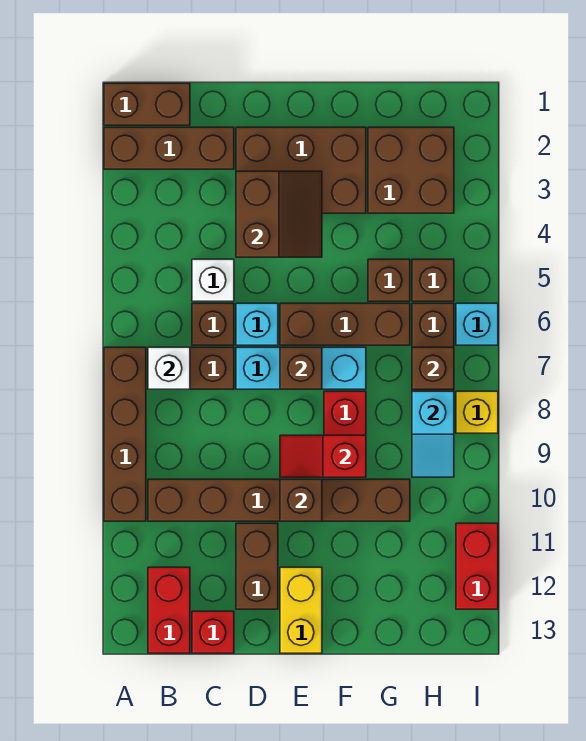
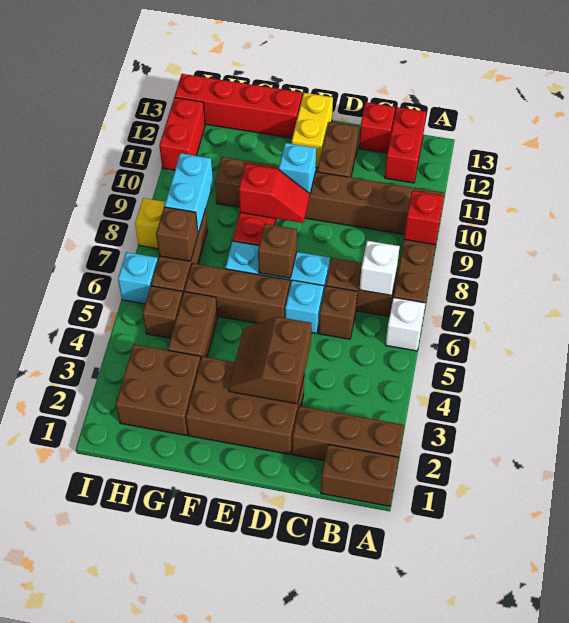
none -> red 1x1 brick [404,191,444,245]
white 1x1 brick [192,259,234,301] -> white 1x1 brick moved to [385,297,426,351]
brown 1x1 brick [280,479,322,521] -> cyan 1x1 brick [279,143,316,196]
none -> red 1x4 brick [175,74,302,138]
brown 1x1 brick [368,259,410,301] -> brown 1x2 brick [168,292,218,359]
cyan 1x2 slope [412,391,454,477] -> cyan 1x2 brick [164,153,213,233]

